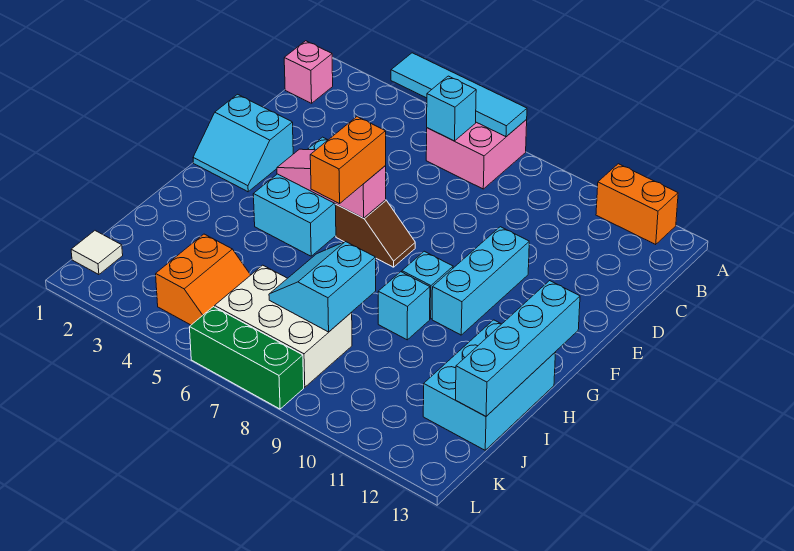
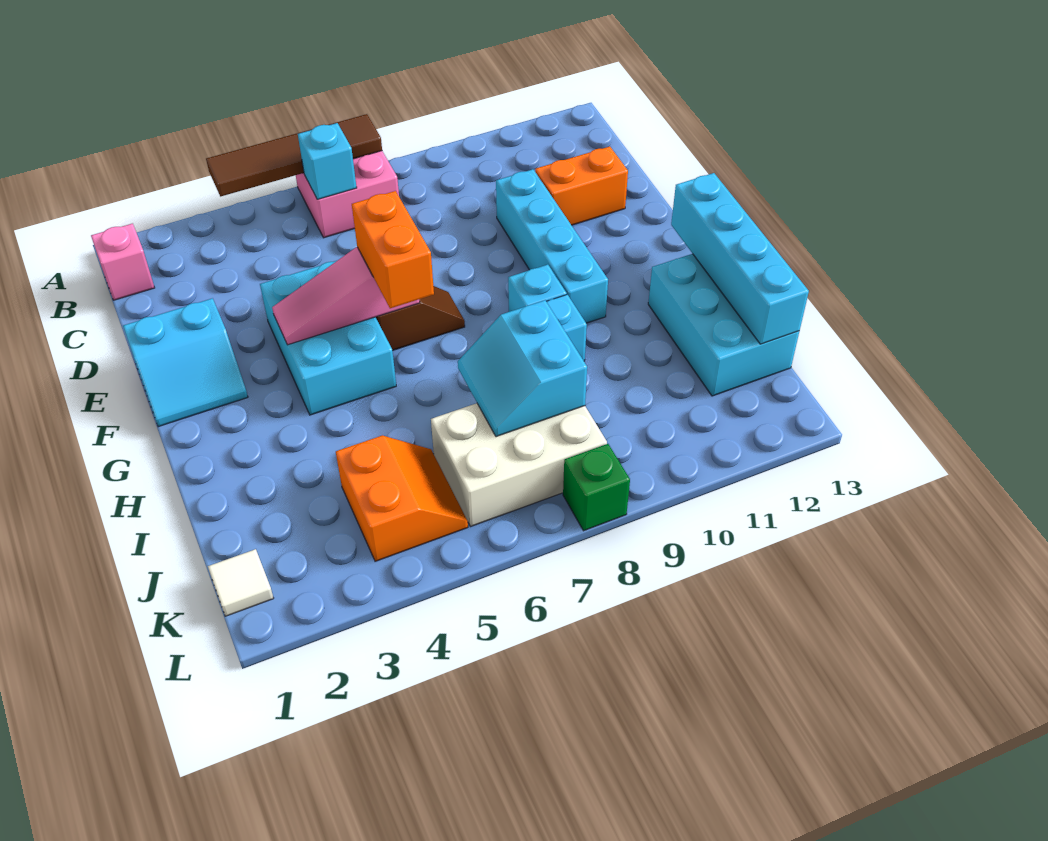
cyan 1x4 tile [391,53,527,137] -> brown 1x4 tile [206,114,382,197]
orange 1x2 brick [596,164,678,244] -> orange 1x2 brick moved to [535,147,628,225]
cyan 1x3 brick [432,227,529,335] -> cyan 1x4 brick [496,169,608,323]
green 1x3 brick [190,307,304,409] -> green 1x1 brick [563,444,630,531]

